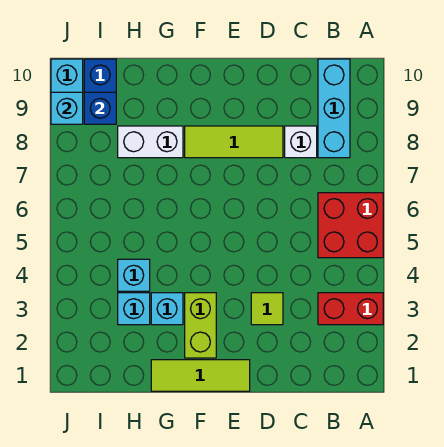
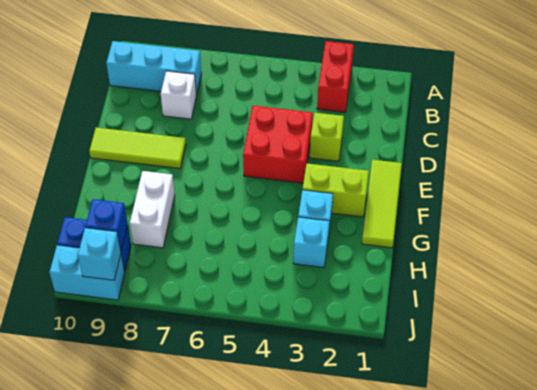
red 2x2 brick [318,193,383,258] -> red 2x2 brick moved to [243,106,313,183]
lime 1x1 tile [251,293,283,325] -> lime 1x1 brick [310,113,344,161]
lime 1x3 tile [185,126,283,158] -> lime 1x3 tile turned to [89,128,186,169]
cyan 1x1 brick [118,259,150,291] -> none

